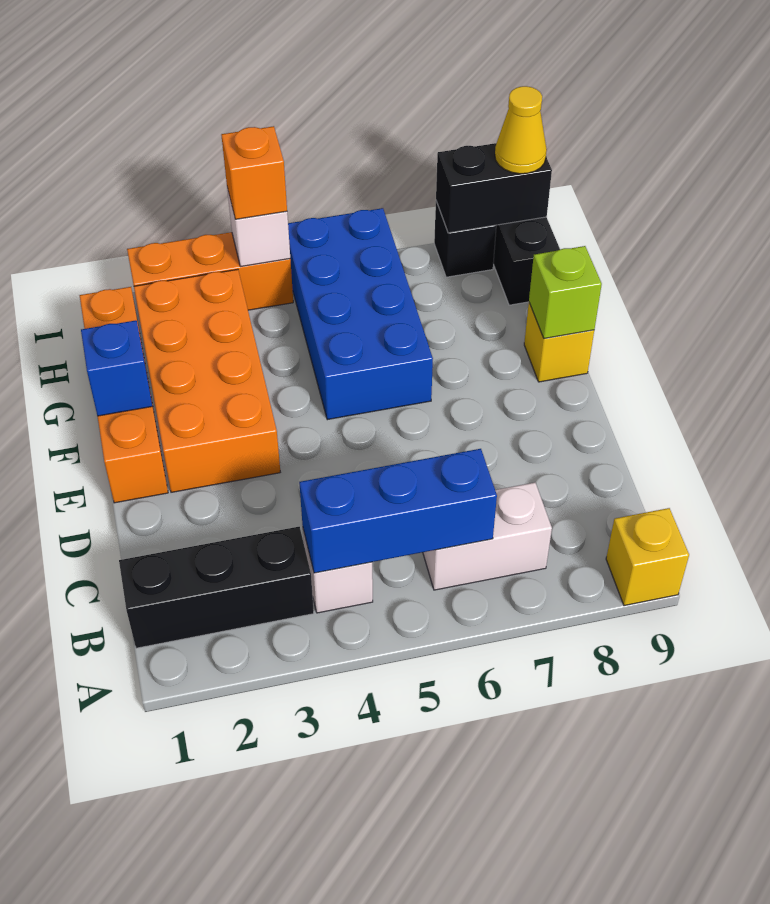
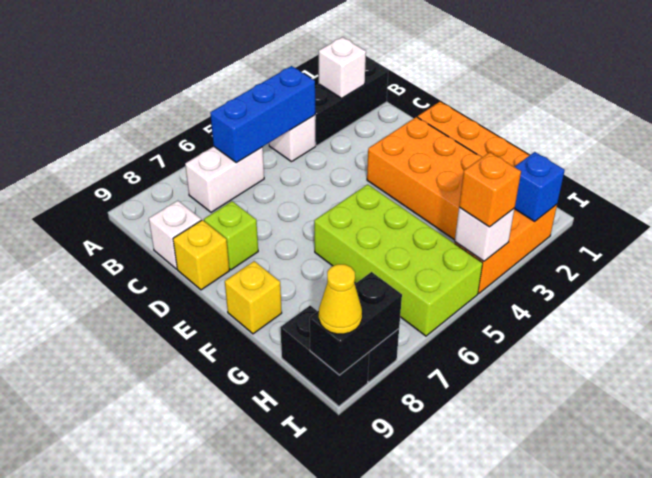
yellow 1x1 brick [606,508,689,606] -> yellow 1x1 brick moved to [173,220,229,290]
none -> white 1x1 brick [319,37,366,98]
none -> white 1x1 brick [149,201,201,269]
blue 1x1 brick [81,320,152,416] -> blue 1x1 brick moved to [515,152,565,221]
blue 2x4 brick [288,208,433,420] -> lime 2x4 brick [314,184,483,336]
lime 1x1 brick [529,246,602,339] -> lime 1x1 brick moved to [204,201,258,270]

